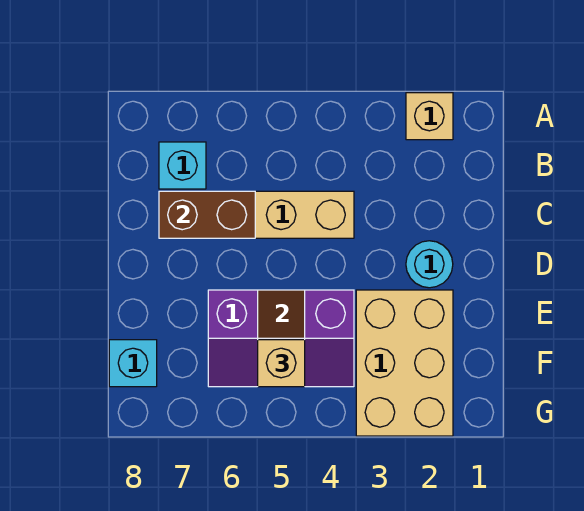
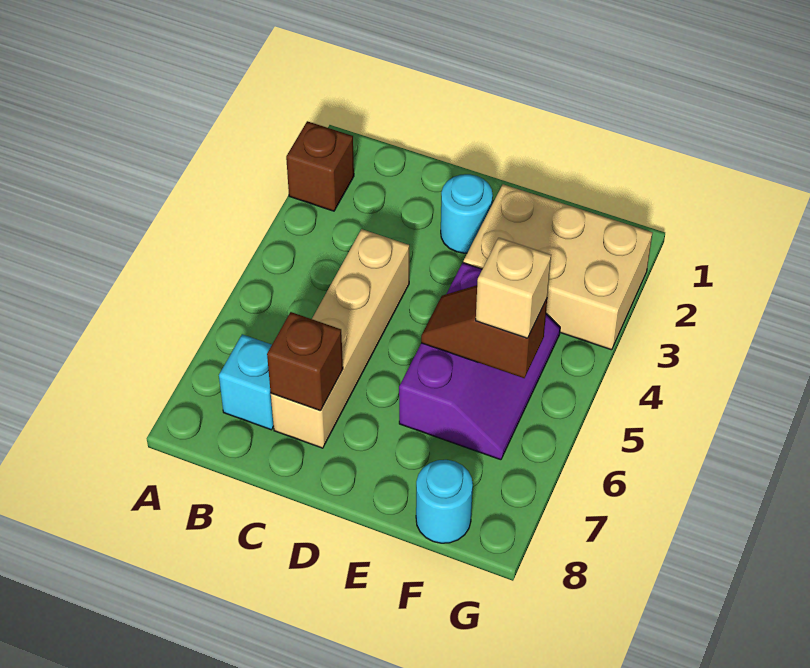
tan 1x1 brick [406,93,453,140] -> brown 1x1 brick [286,121,354,211]
brown 1x2 brick [159,191,255,238] -> brown 1x1 brick [267,312,343,411]
cyan 1x1 brick [109,340,157,387] -> cyan 1x1 round brick [416,460,473,543]

